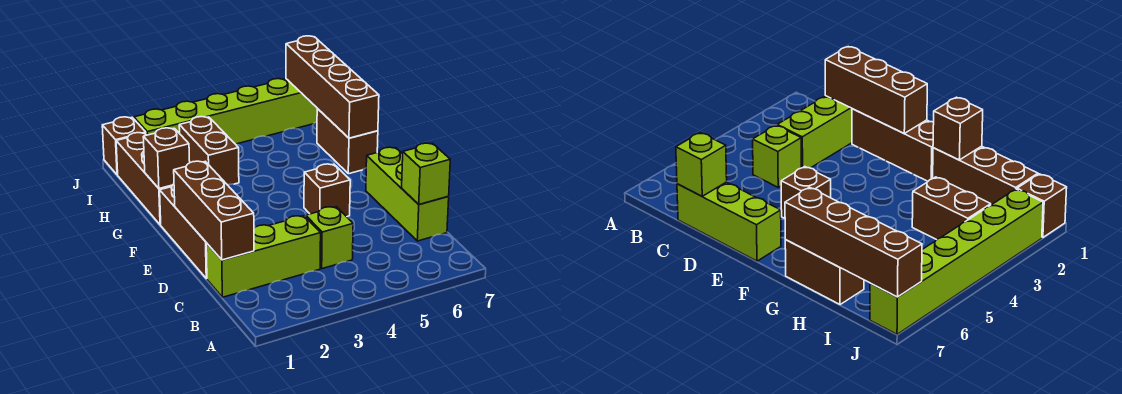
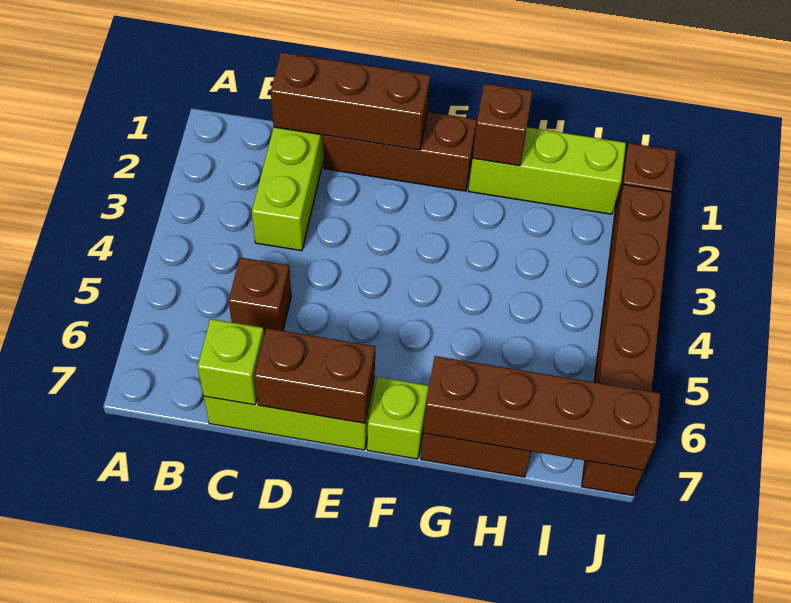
lime 1x1 brick [306,207,353,269] -> lime 1x1 brick moved to [367,377,429,459]
brown 1x1 brick [304,164,350,217] -> brown 1x1 brick moved to [229,257,291,334]
brown 1x3 brick [116,133,172,225] -> lime 1x3 brick [469,127,626,214]
brown 1x2 brick [179,117,239,185] -> brown 1x2 brick moved to [254,328,375,423]
lime 1x6 brick [134,79,317,144] -> brown 1x6 brick [582,185,672,495]

